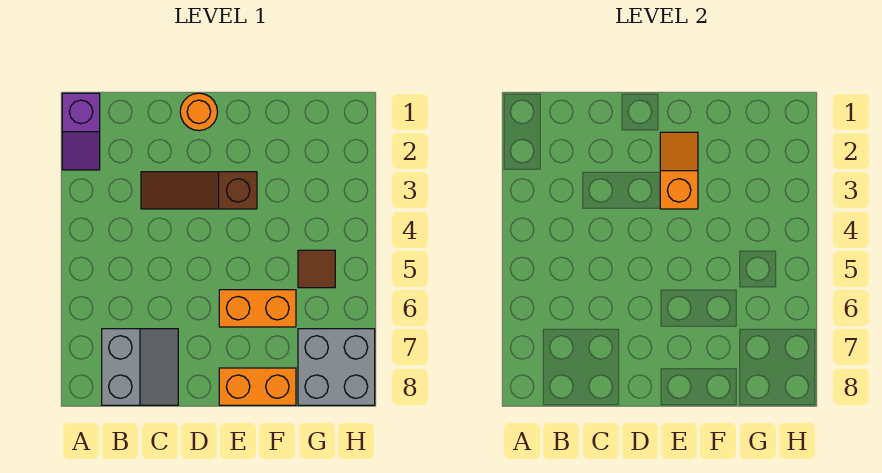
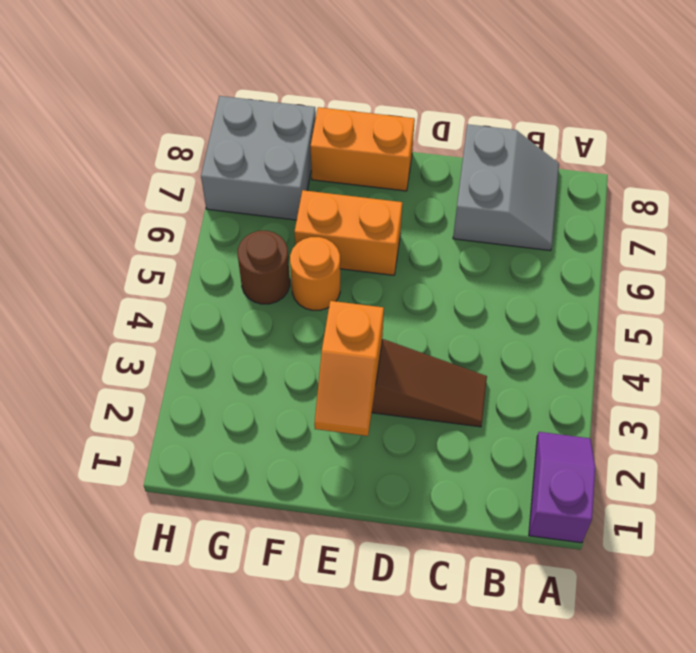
grey 2x2 slope [102,329,178,405] -> grey 2x2 slope turned to [453,124,559,251]
orange 1x1 round brick [180,93,218,131] -> orange 1x1 round brick moved to [290,237,340,310]
brown 1x1 tile [298,250,335,288] -> brown 1x1 round brick [238,231,290,304]

